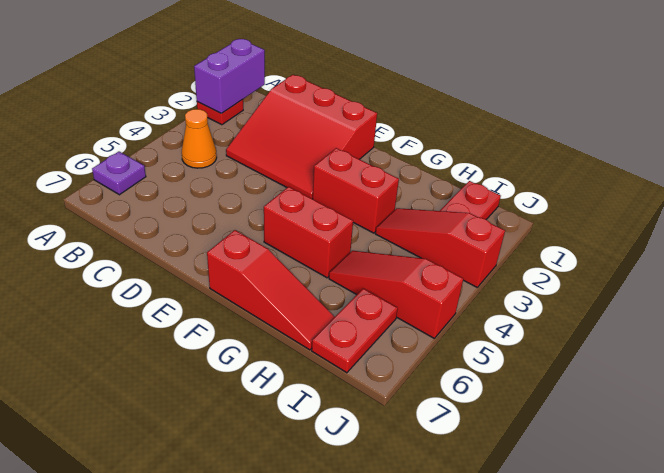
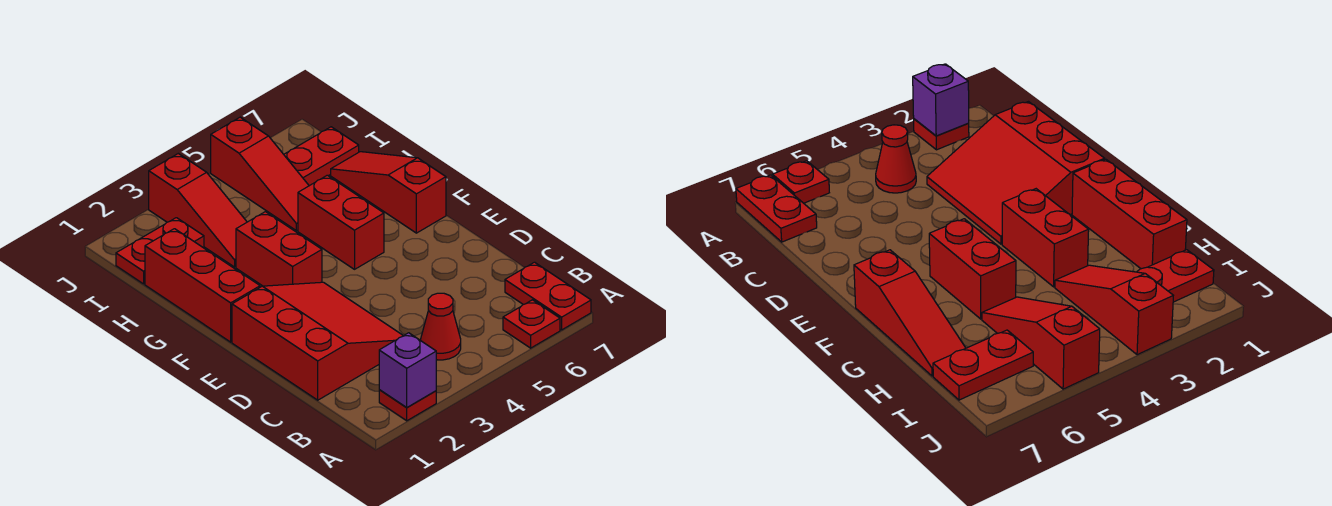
purple 1x2 brick [194,39,265,113] -> purple 1x1 brick [379,333,436,408]
purple 1x1 plate [92,152,146,195] -> red 1x1 plate [503,300,560,348]
none -> red 1x2 plate [505,262,591,330]
orange 1x1 cone [182,109,217,168] -> red 1x1 cone [421,293,461,360]
none -> red 1x3 brick [145,229,260,342]

